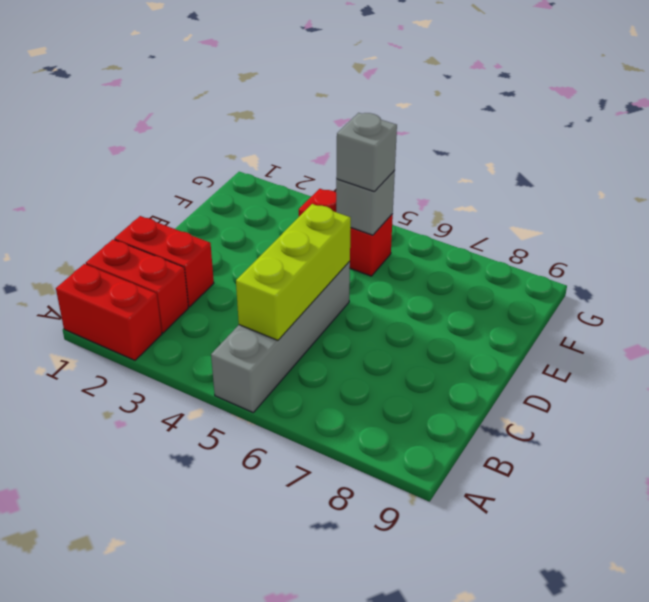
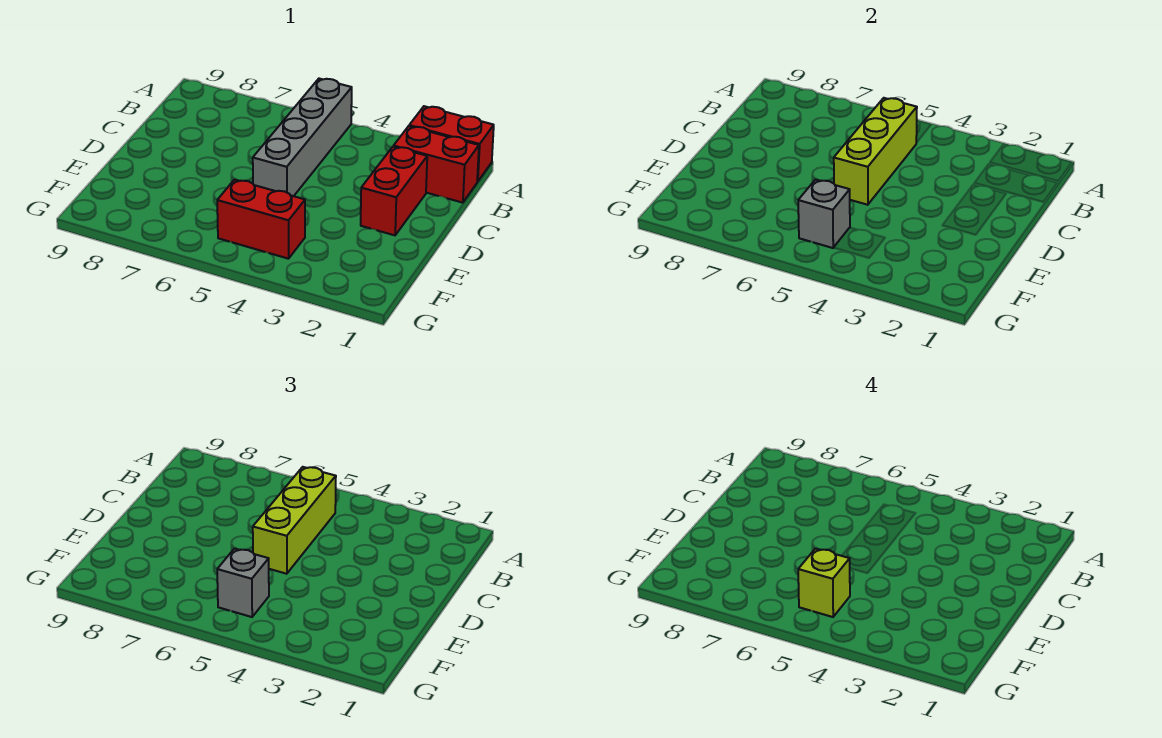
none -> lime 1x3 brick [253,467,336,574]
red 1x2 brick [114,216,214,307] -> red 1x2 brick turned to [361,147,427,235]
none -> lime 1x1 brick [798,549,850,617]

